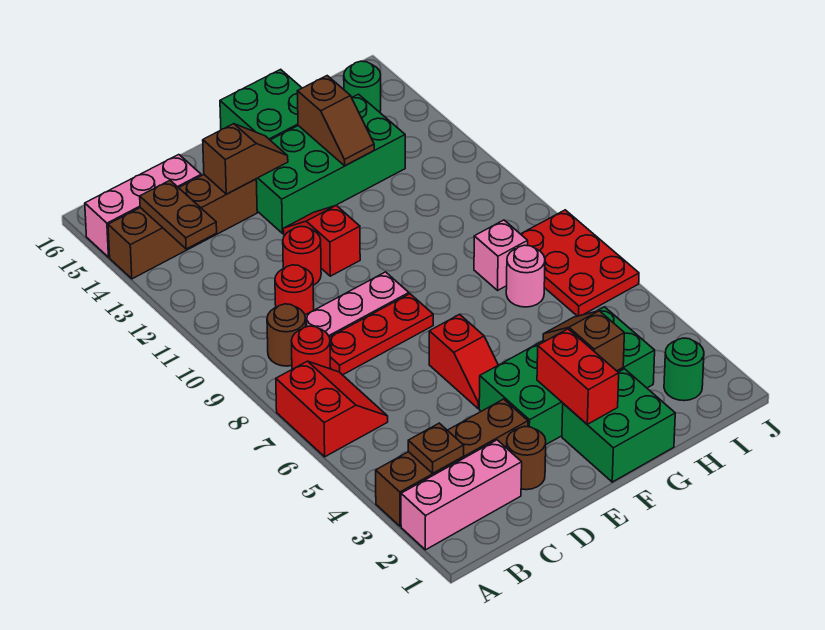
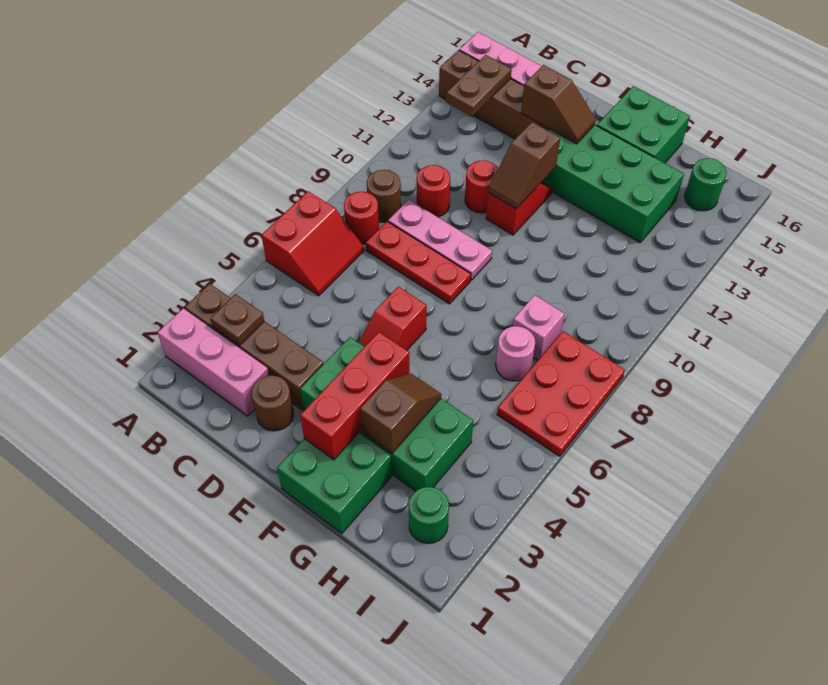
red 1x2 brick [537,329,619,424] -> red 1x3 brick [300,332,409,460]
brown 1x2 slope [297,76,374,166] -> brown 1x2 slope moved to [488,122,560,209]

